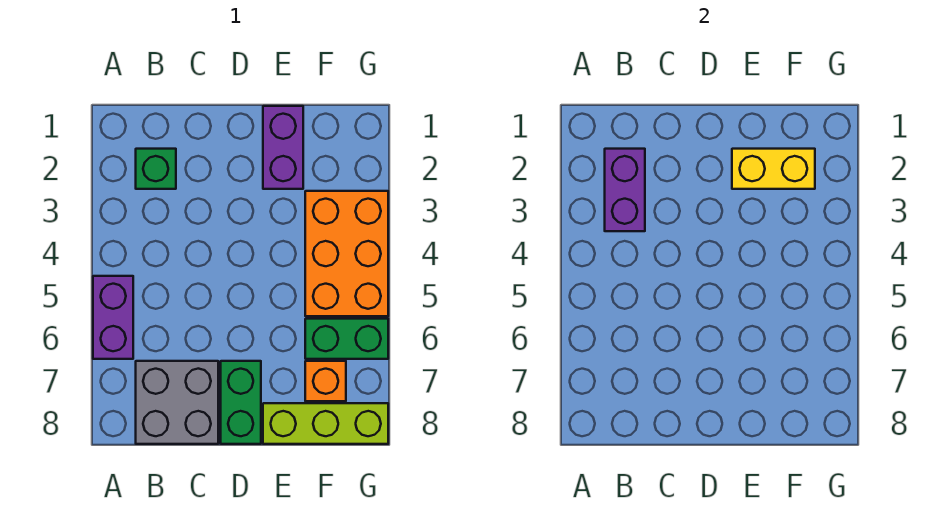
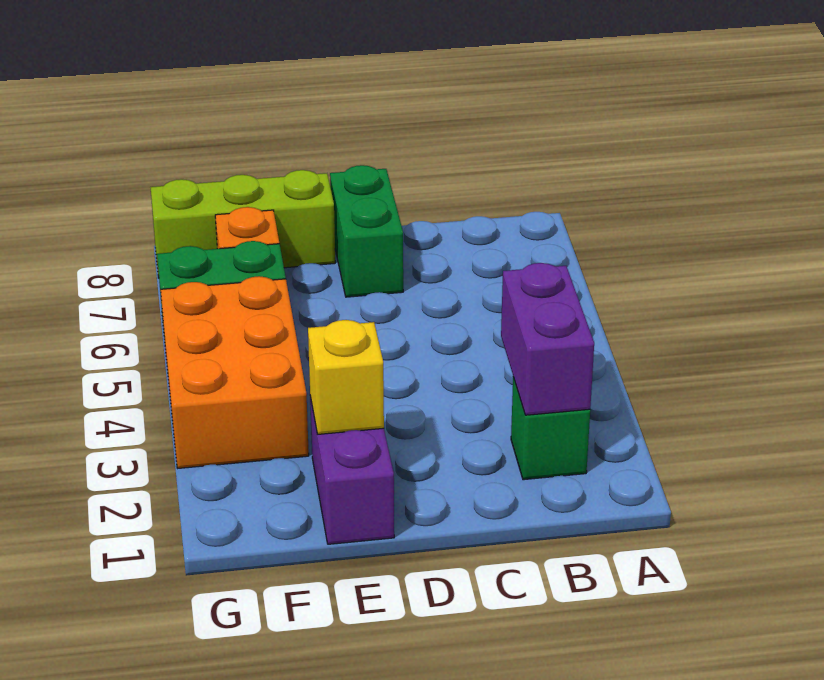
purple 1x2 brick [93,276,133,359] -> none
grey 2x2 brick [136,361,218,444] -> none
yellow 1x2 brick [732,149,815,189] -> yellow 1x1 brick [308,320,384,435]

